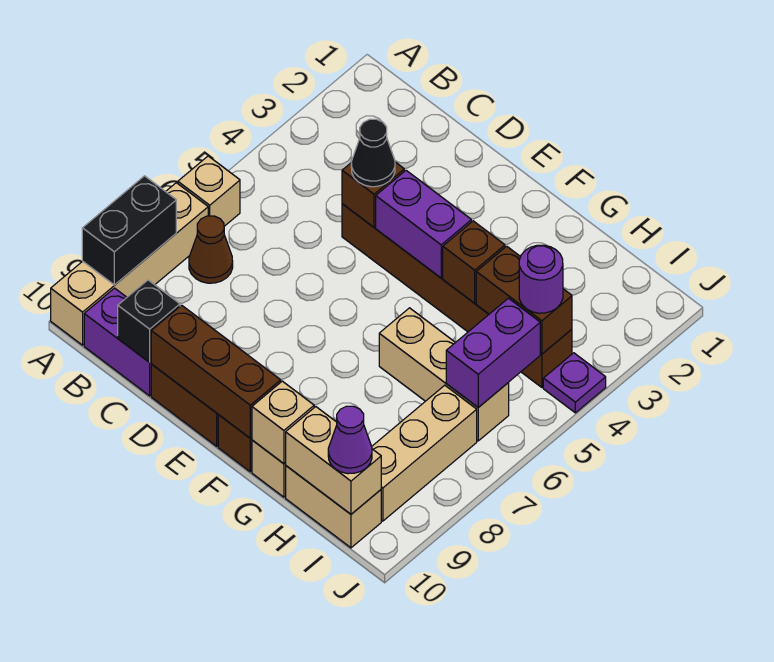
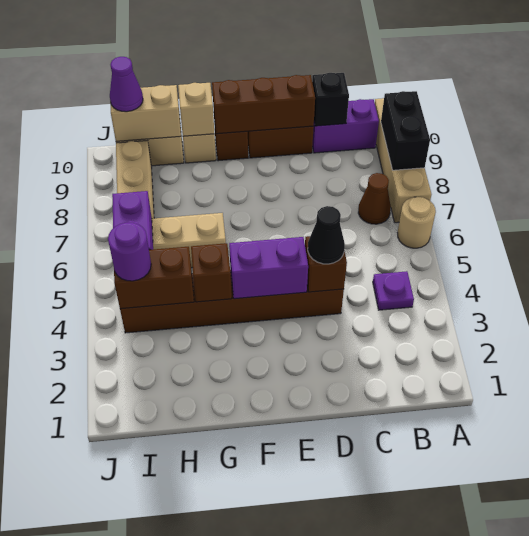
tan 1x1 brick [178,156,240,226] -> tan 1x1 round brick [398,197,436,248]
purple 1x1 plate [543,353,606,413] -> purple 1x1 plate moved to [373,271,414,310]

